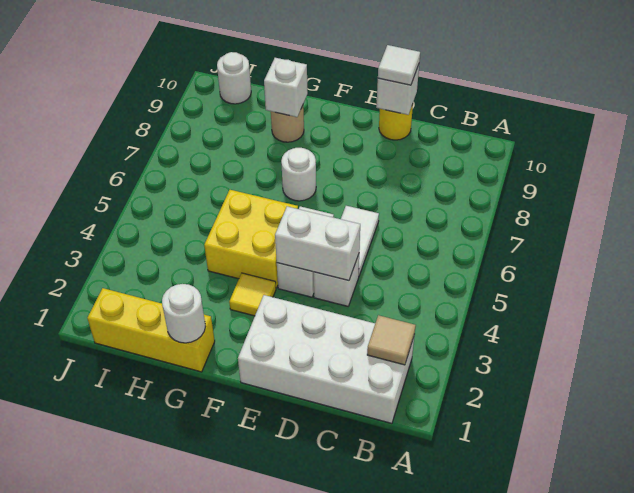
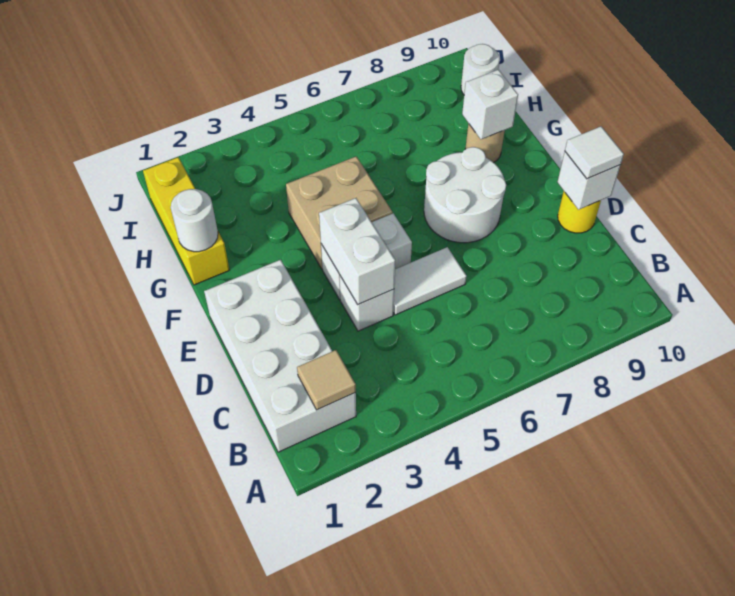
yellow 1x1 tile [229,273,276,316] -> none
yellow 2x2 brick [204,190,298,288] -> tan 2x2 brick [286,156,393,269]
white 1x1 round brick [281,148,316,201] -> white 2x2 round brick [424,147,506,243]

